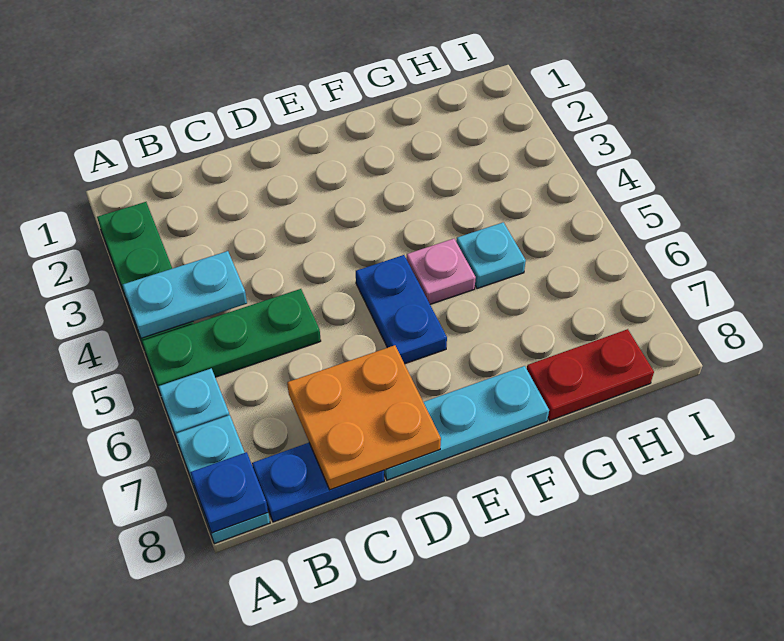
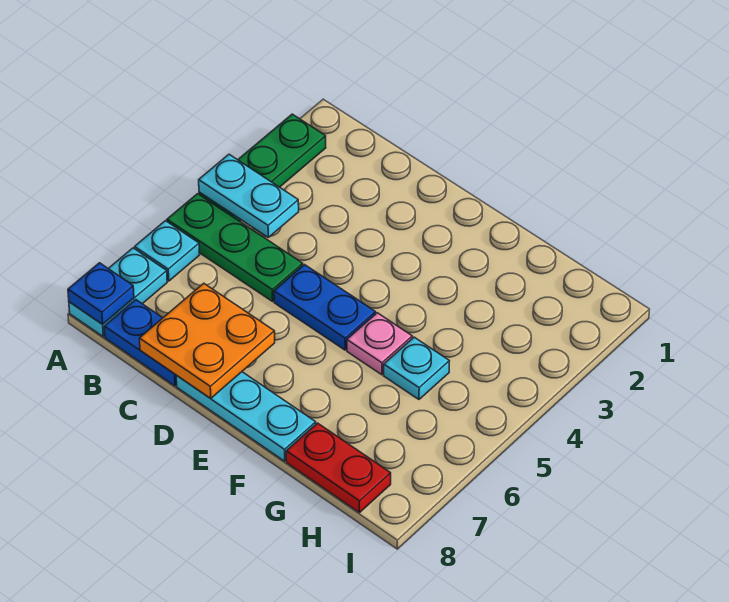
blue 1x2 plate [356,255,447,364] -> blue 1x2 plate turned to [274,265,376,350]

